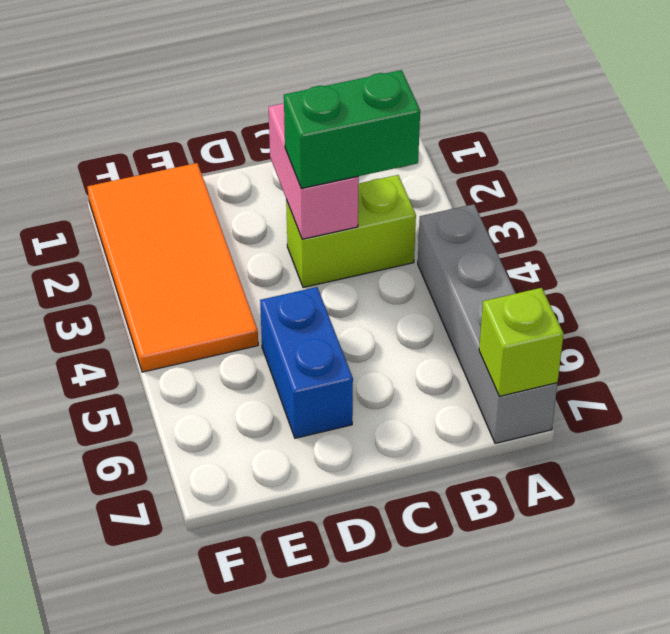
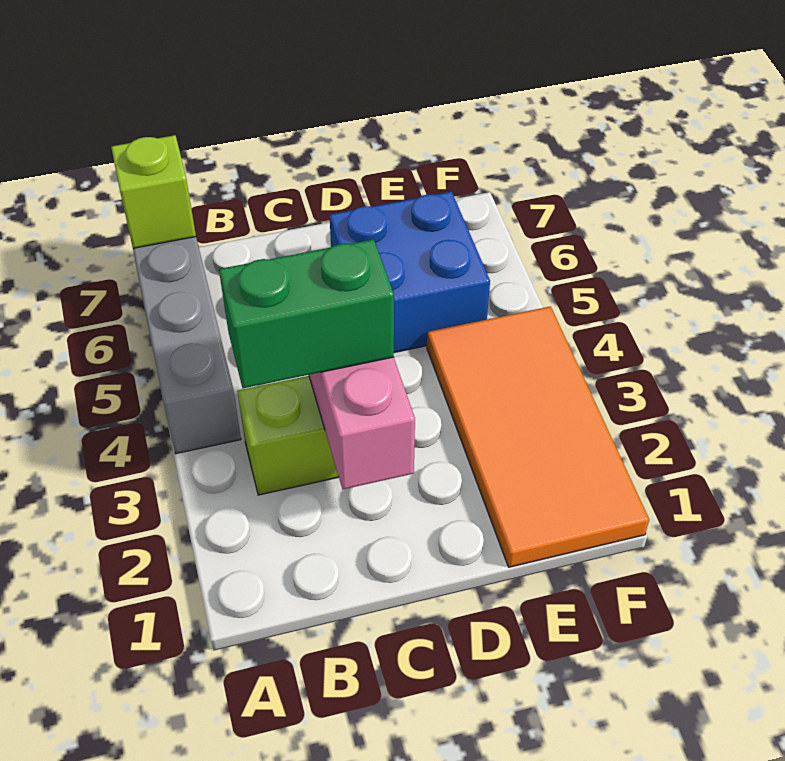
blue 1x2 brick [260,287,353,438] -> blue 2x2 brick [329,192,490,353]

